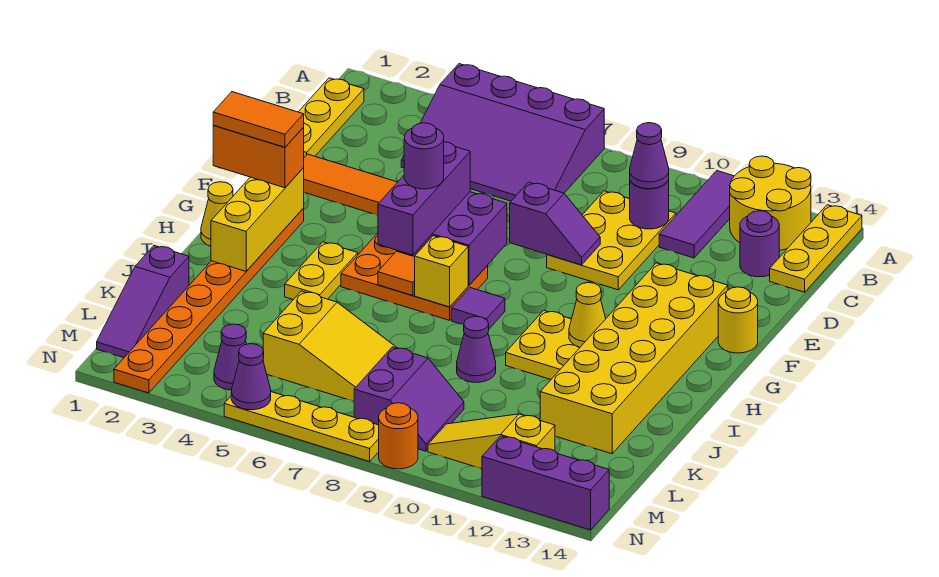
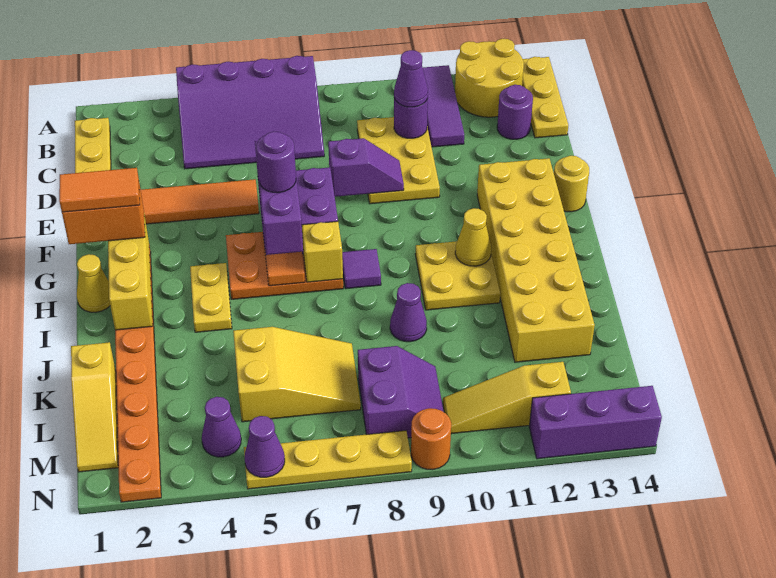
purple 1x3 slope [97,246,189,358] -> yellow 1x3 slope [71,342,118,472]

